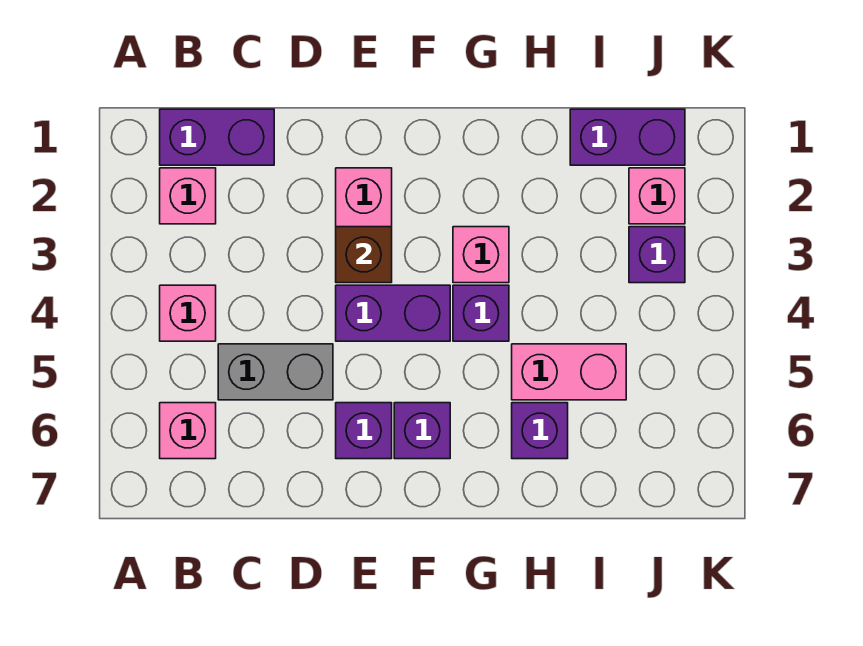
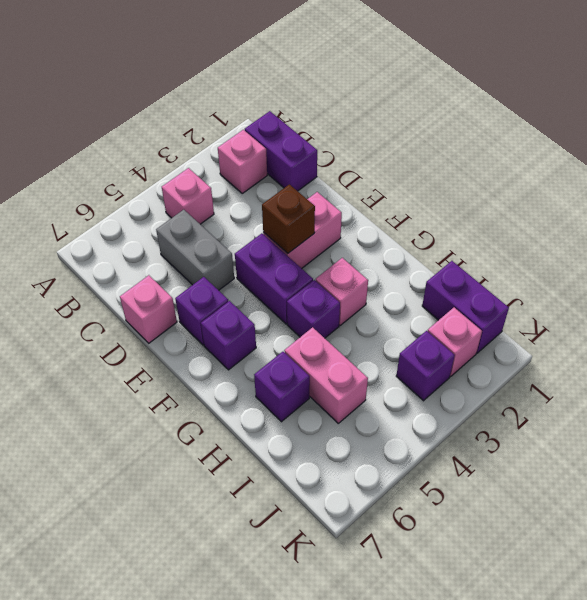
pink 1x1 brick [160,403,216,459] -> pink 1x1 brick moved to [120,275,177,343]

